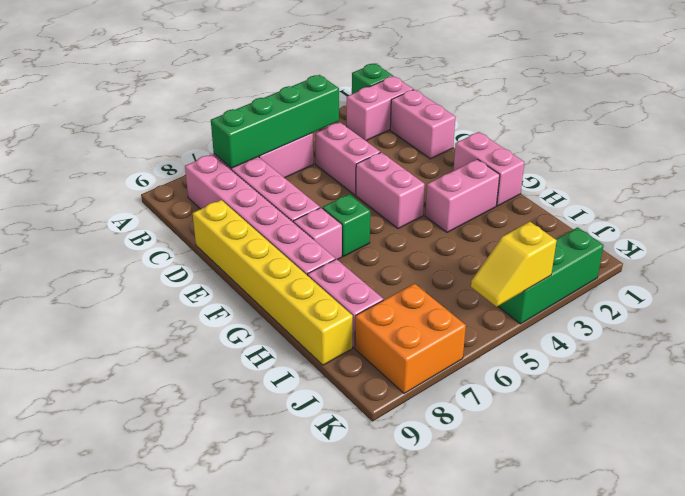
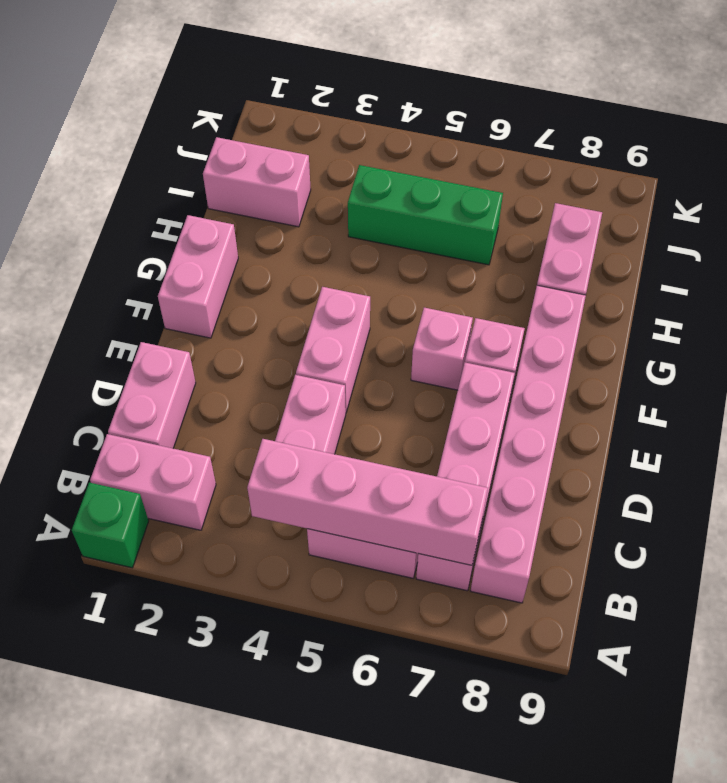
green 1x4 brick [211,75,339,168] -> pink 1x4 brick [247,439,488,565]
yellow 1x6 brick [193,200,353,365] -> none
green 1x1 brick [322,194,370,256] -> pink 1x1 brick [411,308,473,390]
pink 1x2 brick [425,159,500,232] -> pink 1x2 brick moved to [203,137,311,227]
orange 2x2 brick [355,284,466,393] -> none
green 1x3 brick [498,227,604,324] -> green 1x3 brick moved to [348,165,503,265]
yellow 1x2 slope [471,222,557,307] -> none

